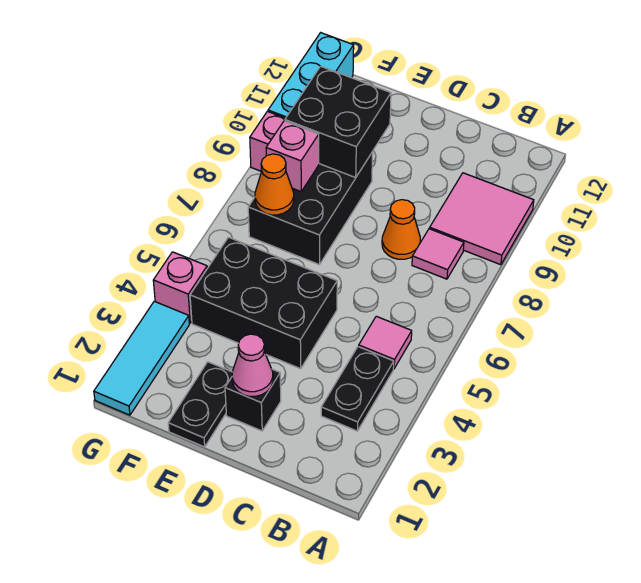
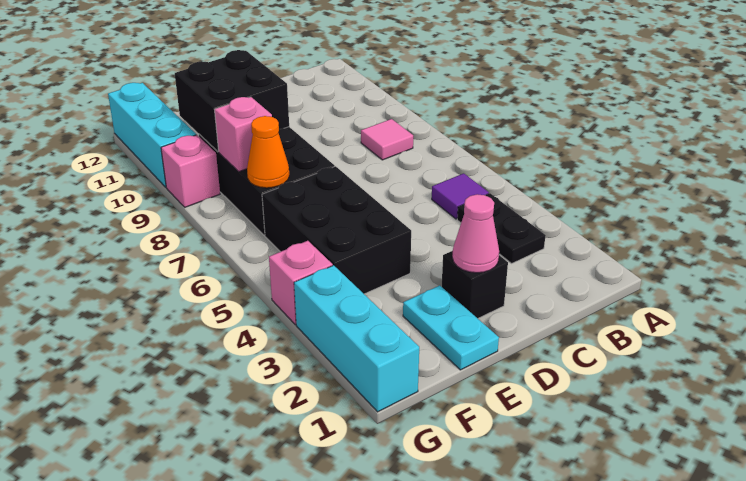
pink 2x2 tile [430,173,534,265] -> none
pink 1x1 tile [359,316,412,369] -> purple 1x1 tile [432,173,489,219]
orange 1x1 cone [382,200,420,259] -> none
black 2x3 brick [190,237,337,369] -> black 2x3 brick turned to [262,166,411,294]
black 1x2 plate [168,362,232,447] -> cyan 1x2 plate [403,285,499,370]
cyan 1x3 tile [94,301,189,415] -> cyan 1x3 brick [294,265,419,412]

